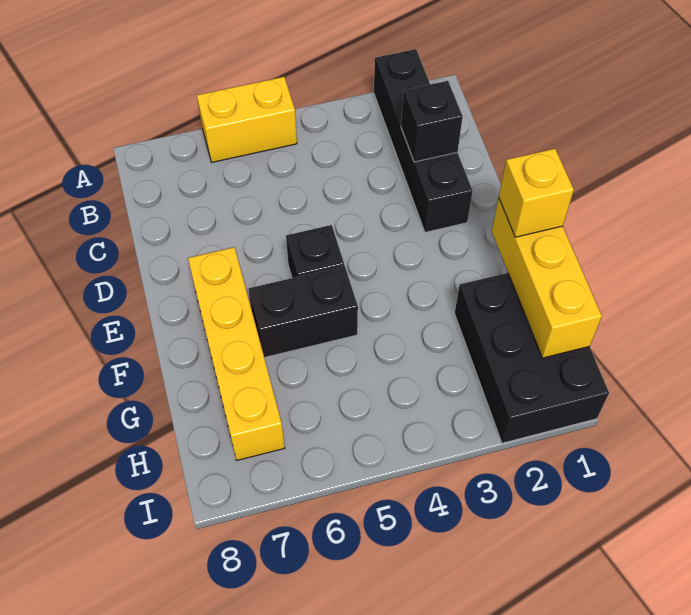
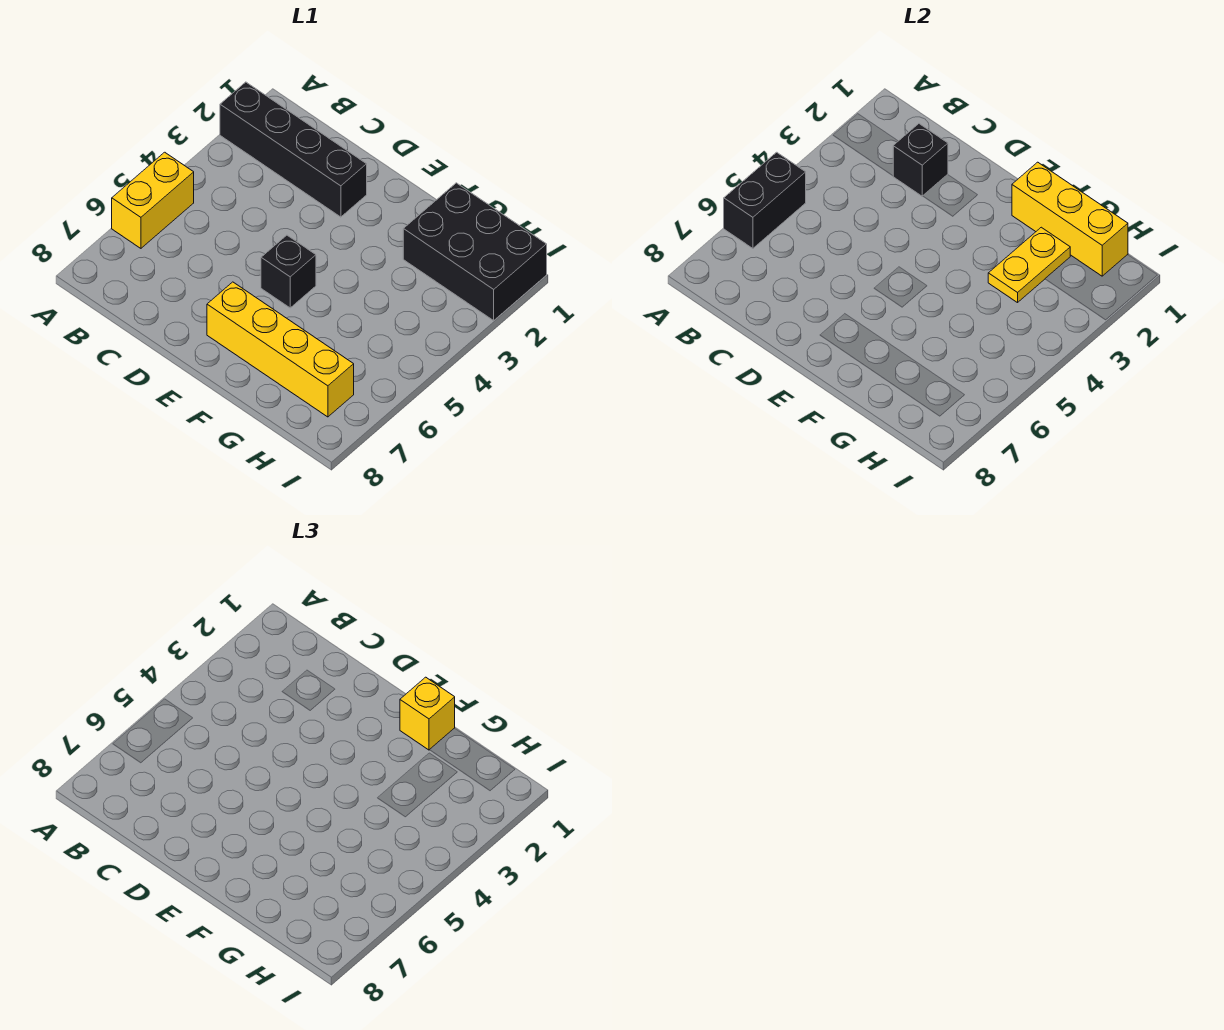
black 1x2 brick [249,266,358,358] -> black 1x2 brick moved to [724,152,806,248]
none -> yellow 1x2 plate [988,227,1070,303]

